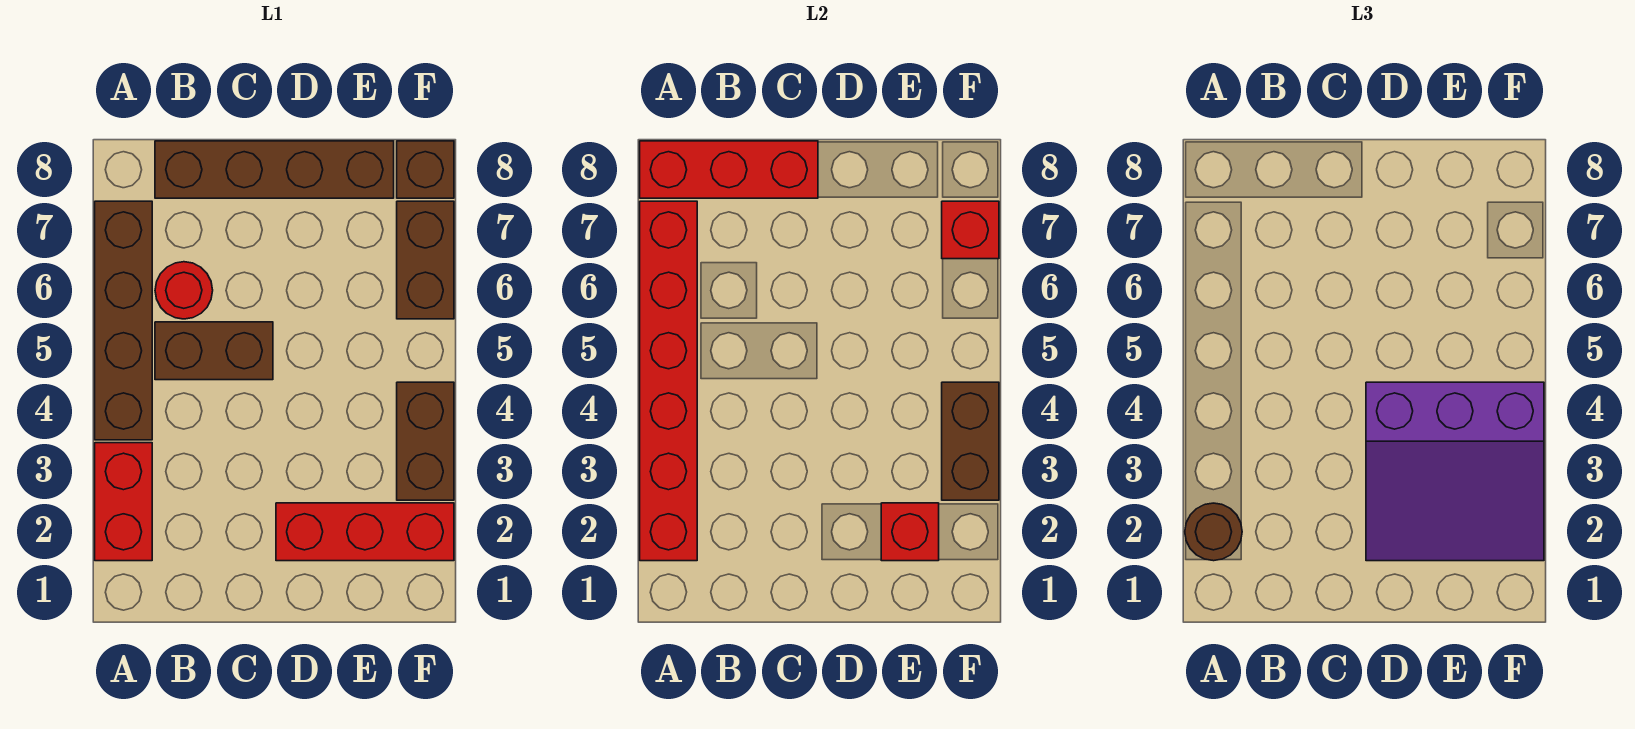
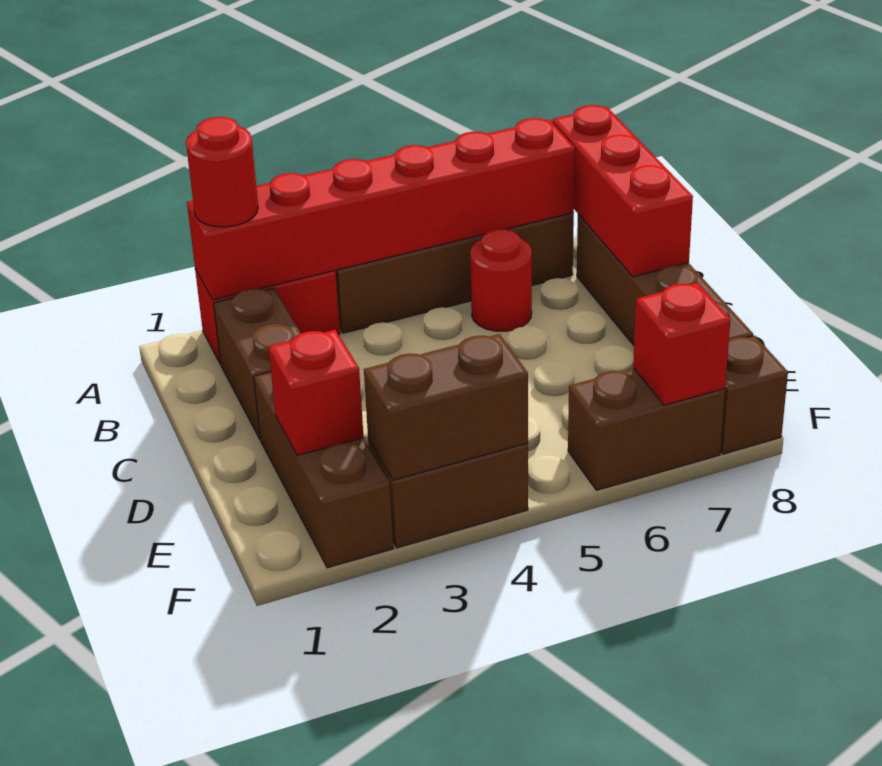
brown 1x1 round brick [1185,503,1242,561] -> red 1x1 round brick [186,117,258,227]
brown 1x2 brick [155,322,273,380] -> brown 1x2 brick moved to [214,288,301,439]
red 1x3 brick [276,503,454,561] -> brown 1x3 brick [254,372,393,568]
purple 3x3 slope [1366,382,1544,561] -> none

